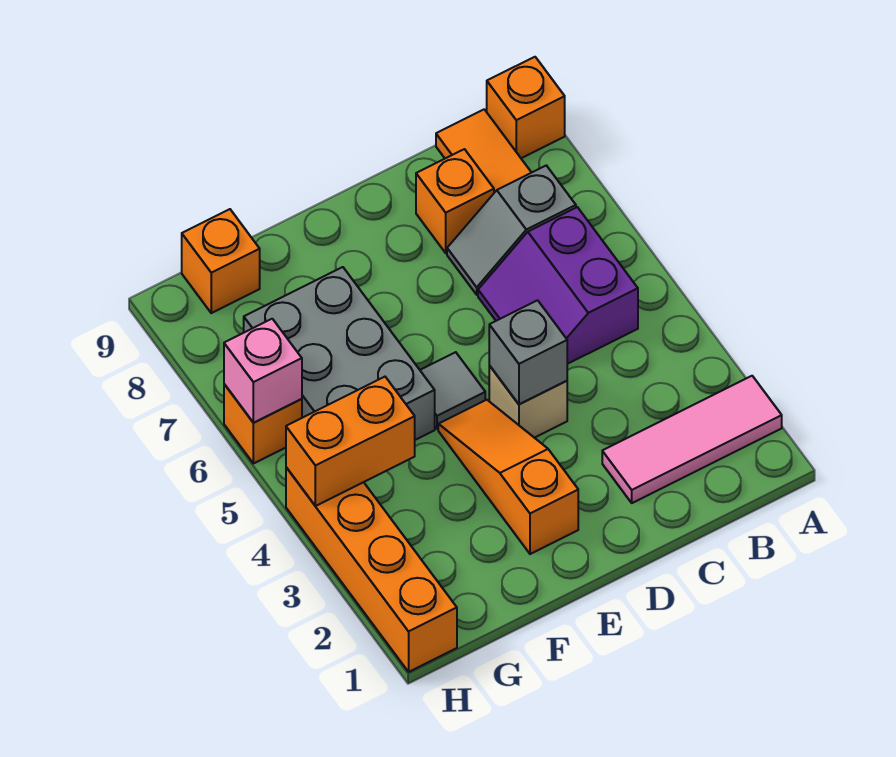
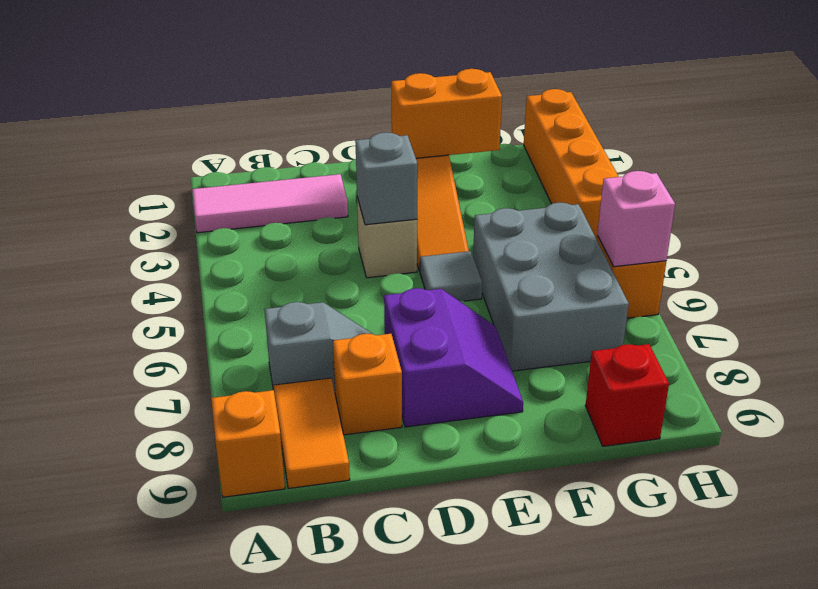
purple 2x2 slope [478,207,638,364] -> purple 2x2 slope moved to [384,288,523,427]
orange 1x2 brick [286,377,415,506] -> orange 1x2 brick moved to [391,69,502,158]
orange 1x1 brick [182,209,260,313] -> red 1x1 brick [585,344,669,446]

